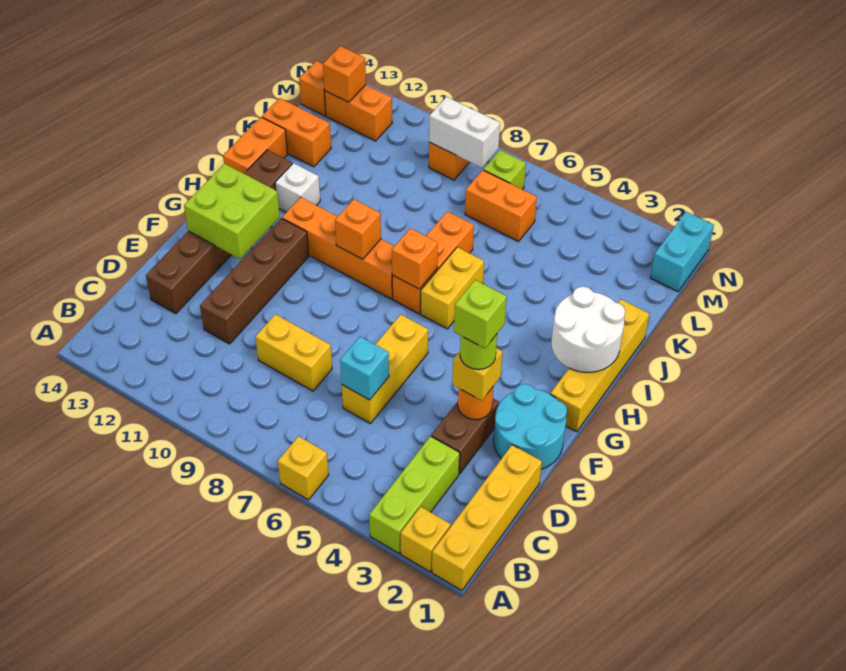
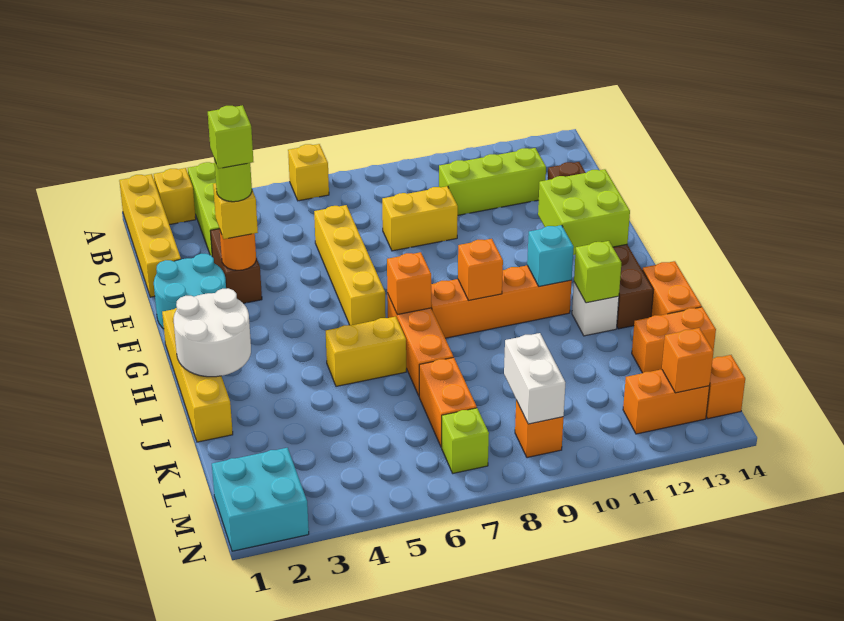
none -> lime 1x3 brick [439,148,546,215]
yellow 1x3 brick [342,314,428,424] -> yellow 1x4 brick [314,205,386,325]
cyan 1x1 brick [340,337,389,400] -> cyan 1x1 brick moved to [527,225,574,287]
brown 1x4 brick [200,218,309,344] -> none
yellow 1x2 brick [421,247,484,329] -> yellow 1x2 brick turned to [326,317,406,386]
none -> lime 1x1 brick [574,241,621,303]
orange 1x2 brick [465,170,537,242] -> orange 1x2 brick turned to [419,357,477,447]
cyan 1x2 brick [650,212,714,292] -> cyan 2x2 brick [212,448,309,551]
white 1x2 brick [429,97,500,168] -> white 1x2 brick turned to [504,333,565,424]

